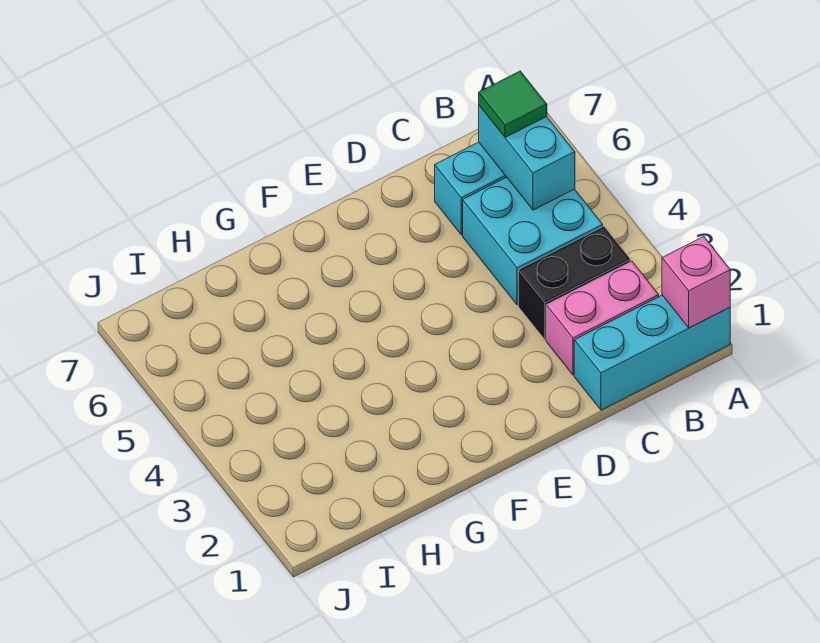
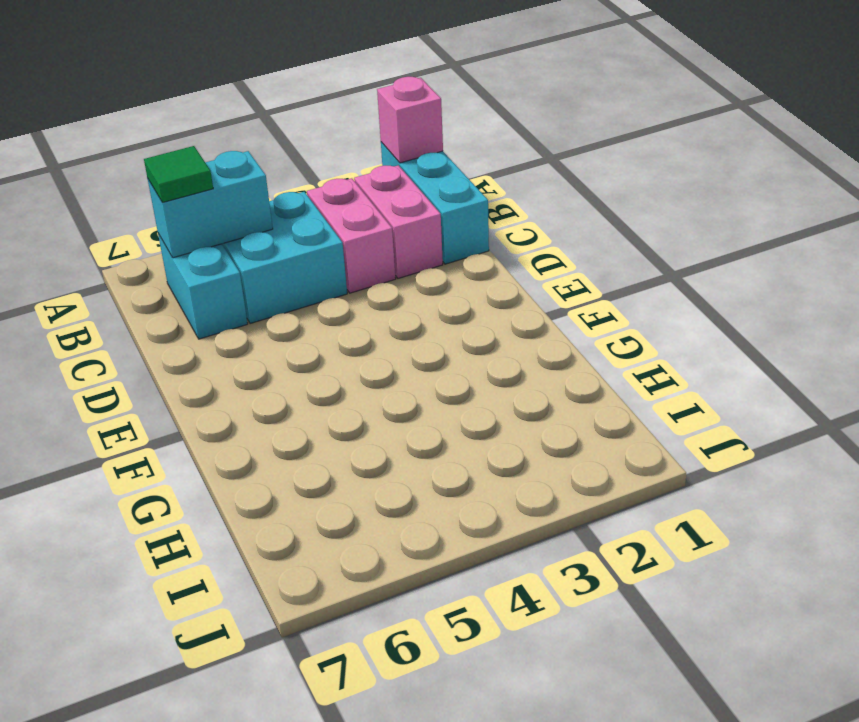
black 1x2 brick [519,226,631,340] -> pink 1x2 brick [307,178,396,293]

